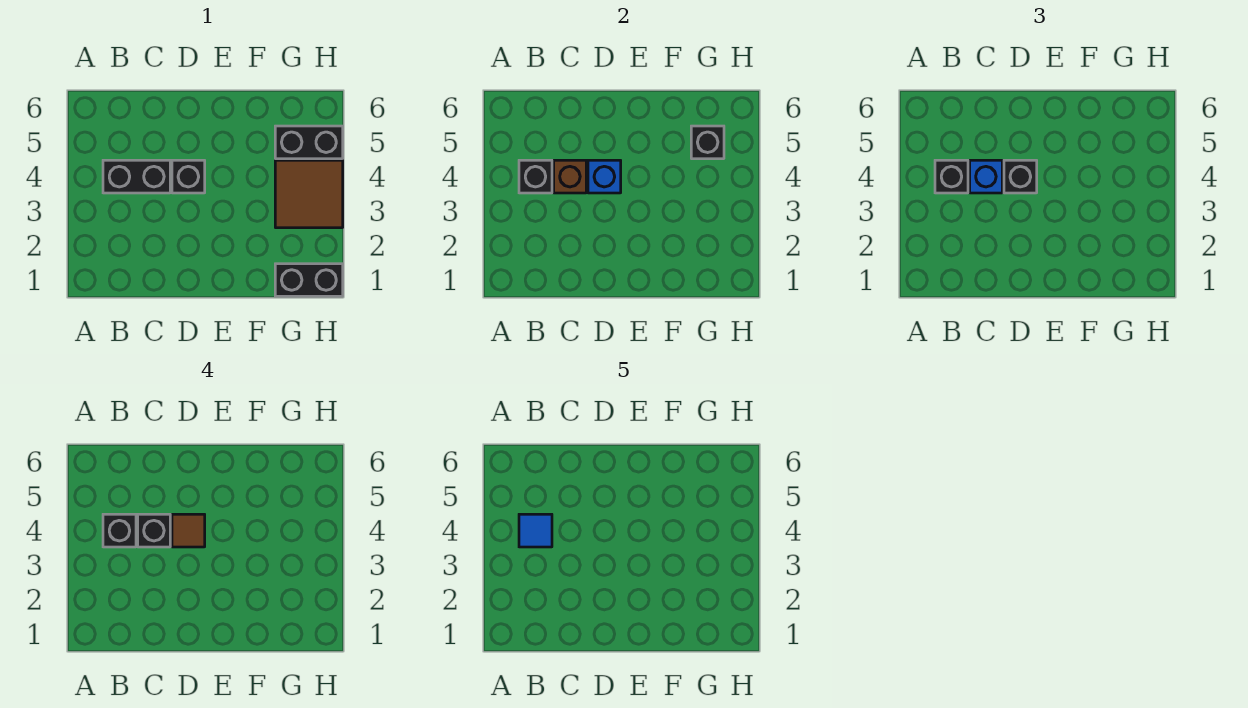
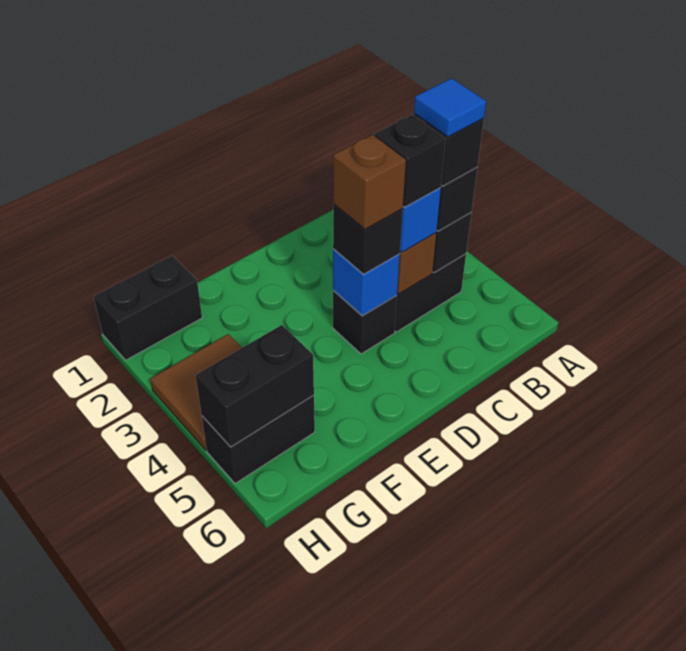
brown 1x1 tile [172,514,205,547] -> brown 1x1 brick [333,135,406,229]
black 1x1 brick [691,126,724,159] -> black 1x2 brick [195,325,314,447]

